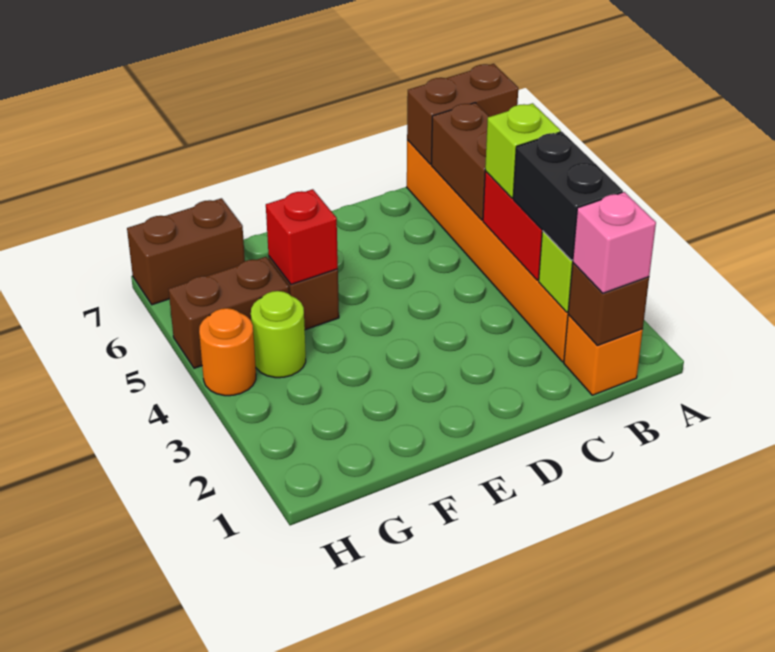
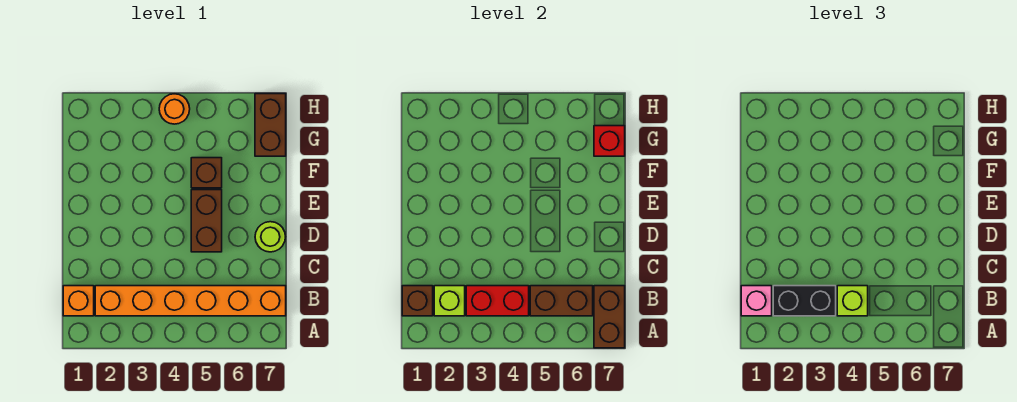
red 1x1 brick [266,189,338,285] -> red 1x1 brick moved to [594,126,625,156]
lime 1x1 round brick [251,291,306,378] -> lime 1x1 round brick moved to [255,222,285,252]
brown 1x2 brick [168,257,289,368] -> brown 1x2 brick moved to [191,190,222,252]

